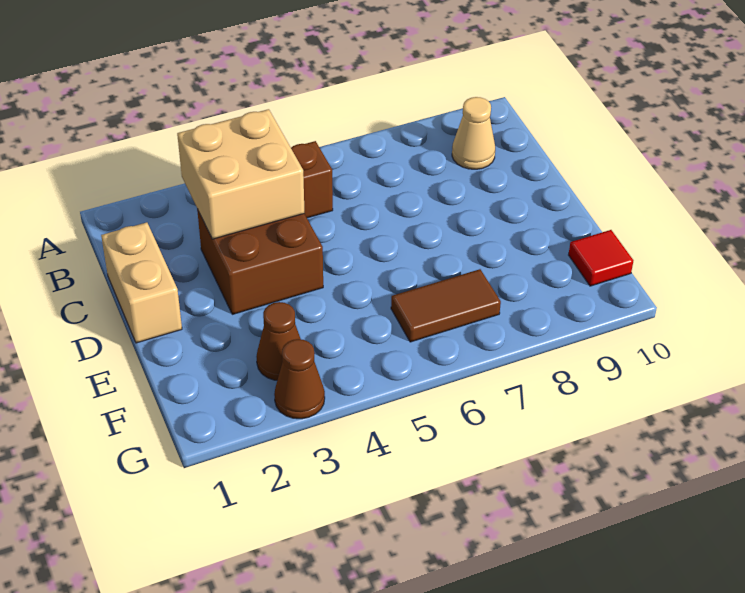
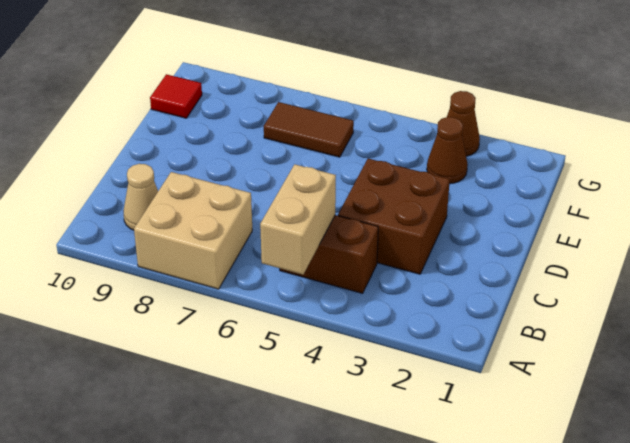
tan 2x2 brick [177,109,304,239] -> tan 2x2 brick moved to [134,172,252,289]
tan 1x2 brick [101,222,182,343] -> tan 1x2 brick moved to [260,164,336,275]

